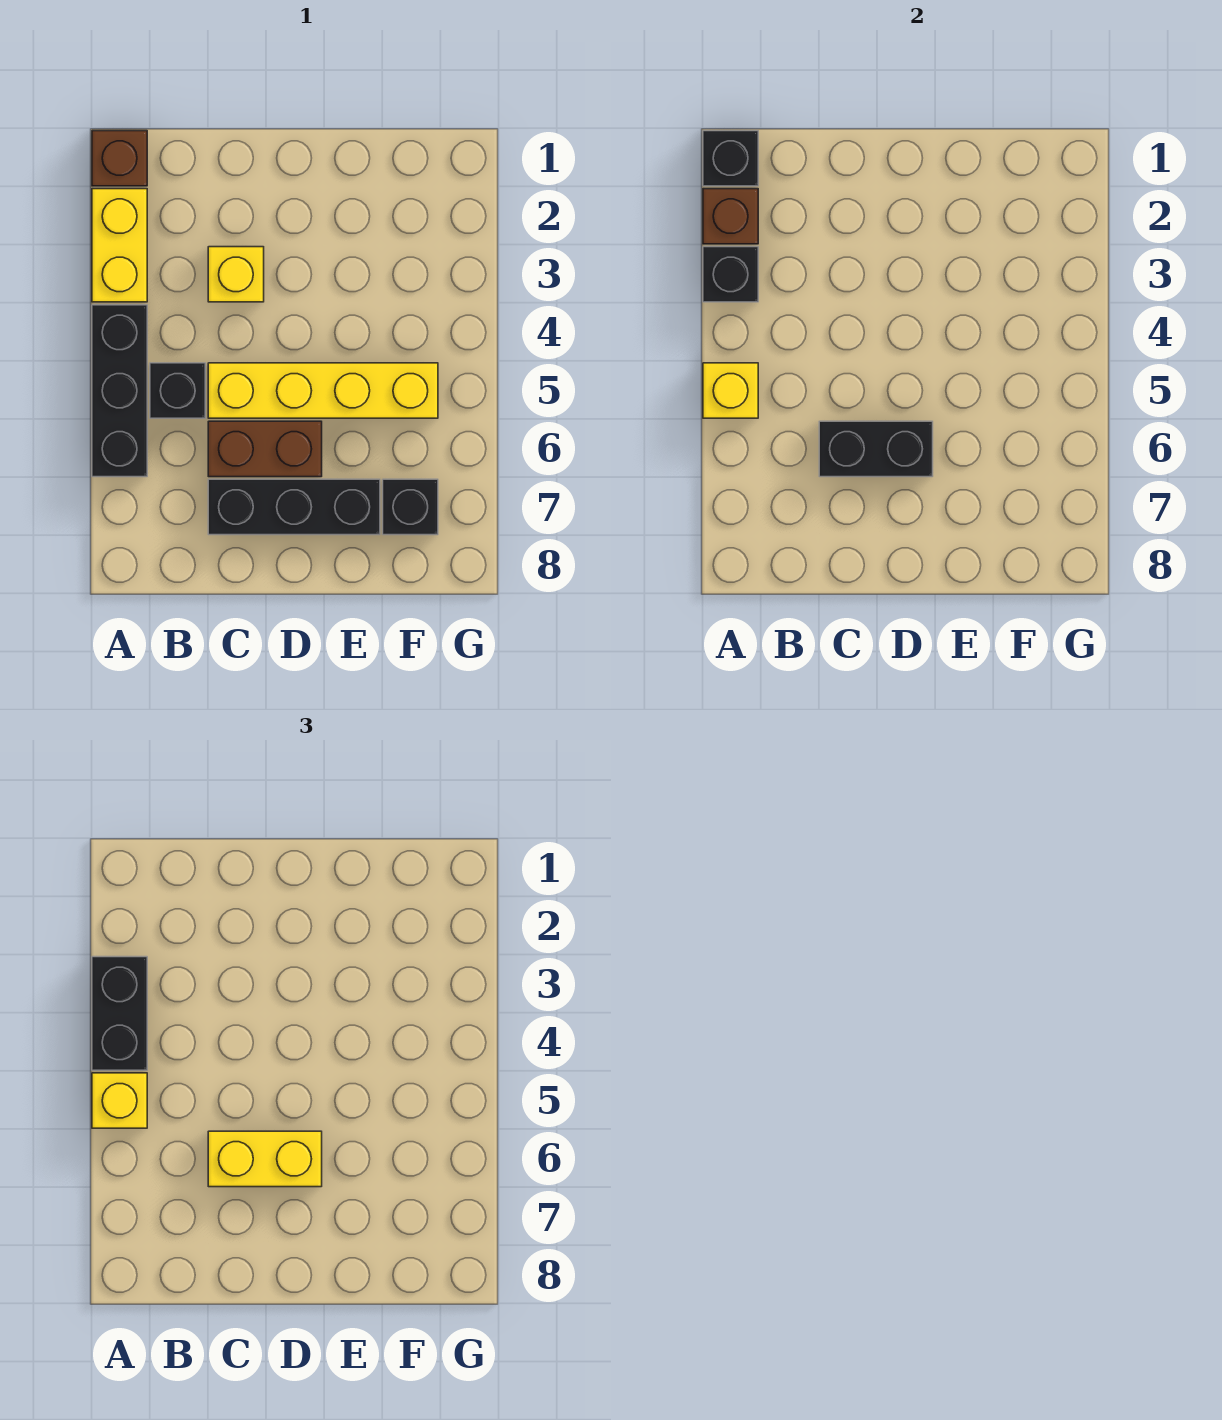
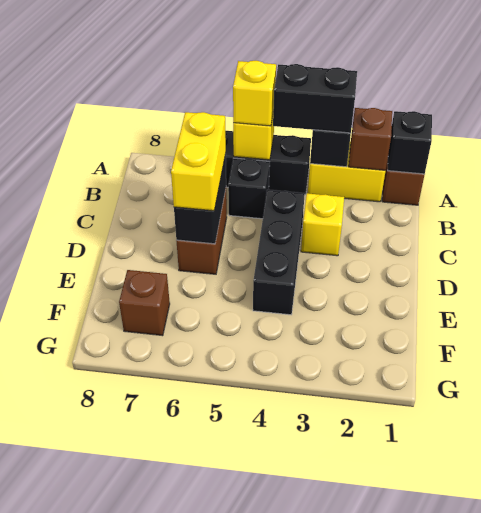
yellow 1x4 brick [208,363,438,418] -> none
black 1x3 brick [208,479,380,535] -> black 1x3 brick moved to [253,190,305,315]
black 1x1 brick [383,479,438,535] -> brown 1x1 brick [119,270,170,336]

